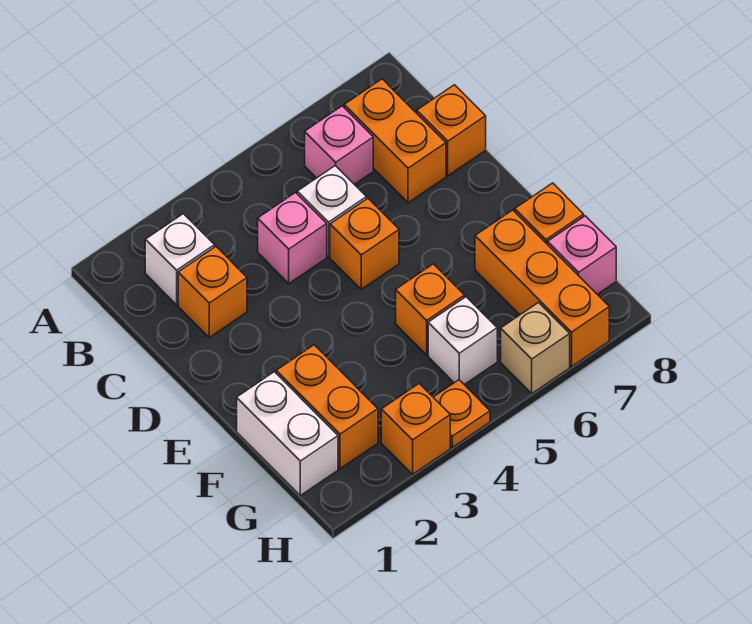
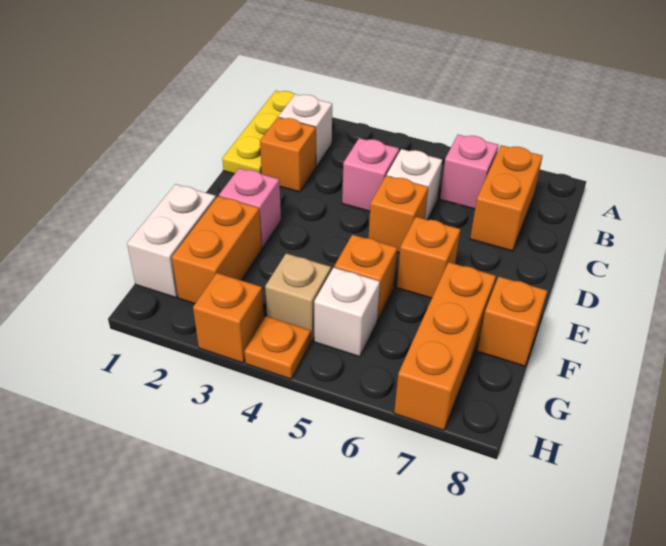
none -> yellow 1x3 plate [222,91,295,174]
orange 1x1 brick [417,85,486,176] -> orange 1x1 brick moved to [397,217,460,298]
pink 1x1 brick [547,216,616,294] -> pink 1x1 brick moved to [219,168,281,248]
tan 1x1 brick [501,303,570,393] -> tan 1x1 brick moved to [265,253,331,341]

